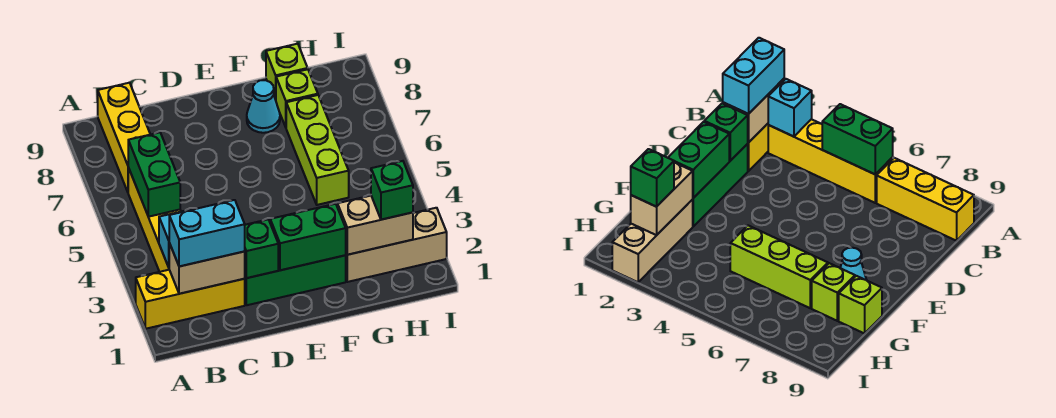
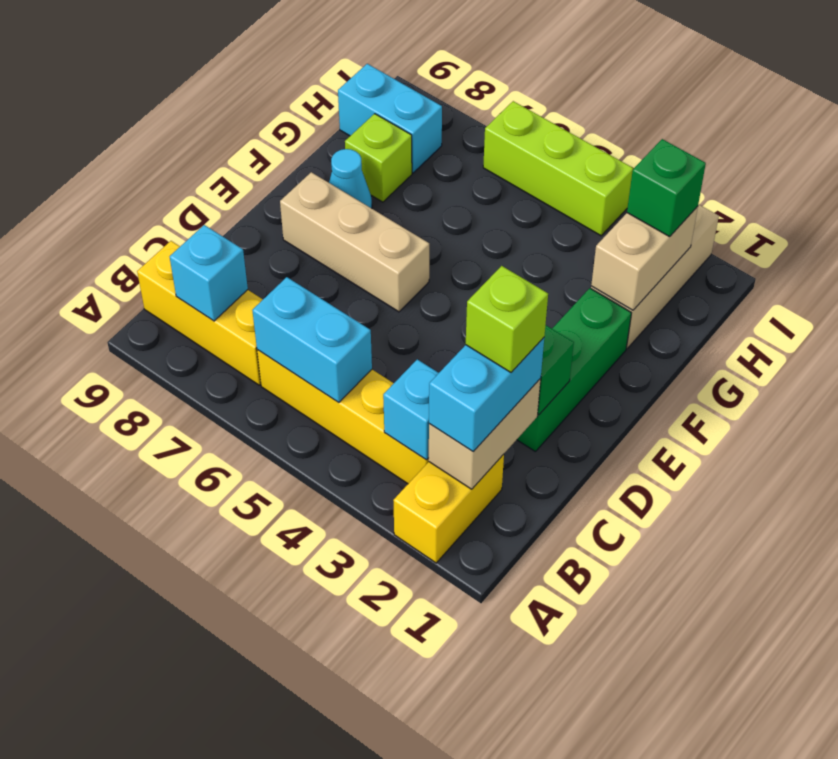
yellow 1x3 brick [136,270,245,329] -> yellow 1x2 brick [393,454,504,563]
green 1x2 brick [128,132,180,217] -> cyan 1x2 brick [252,277,372,403]
none -> cyan 1x1 brick [170,225,248,321]
green 1x2 brick [270,204,346,270] -> none
none -> tan 1x3 brick [280,172,429,312]
lime 1x3 brick [286,95,349,205] -> lime 1x3 brick moved to [483,101,633,236]
lime 1x1 brick [266,44,308,100] -> lime 1x1 brick moved to [466,266,548,372]
none -> cyan 1x2 brick [338,64,442,173]

